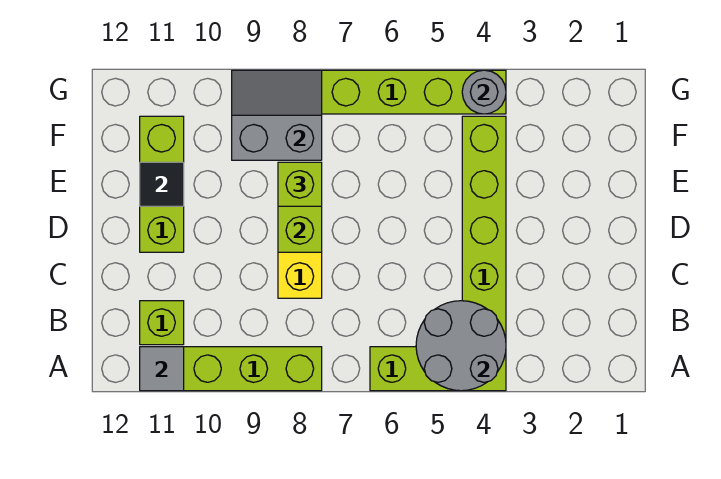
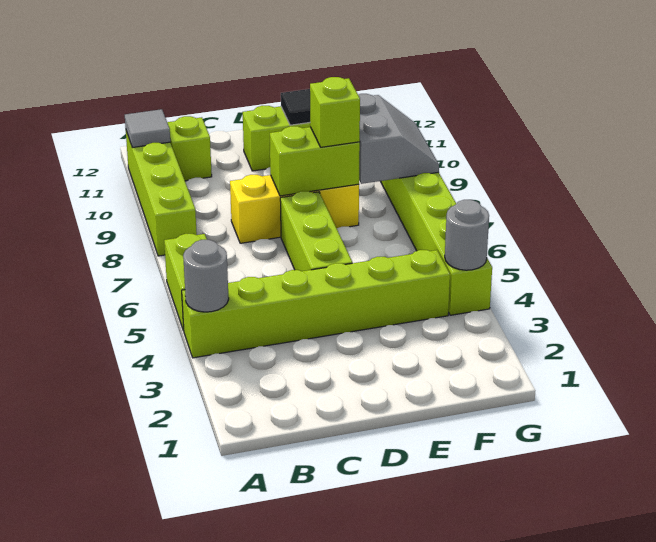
grey 2x2 round brick [416,301,506,391] -> grey 1x1 round brick [183,240,229,312]
none -> lime 1x3 brick [280,191,352,271]

